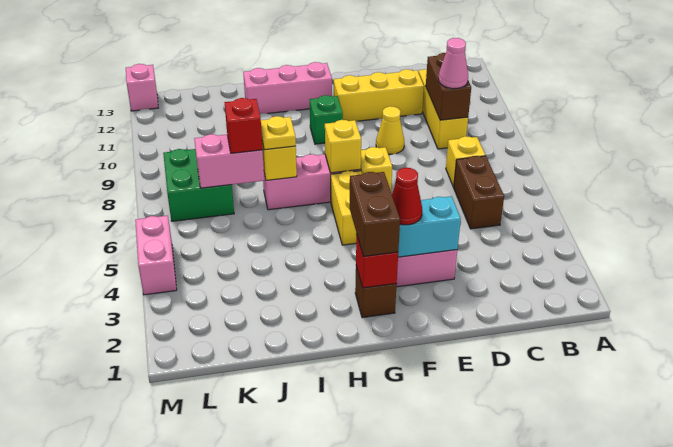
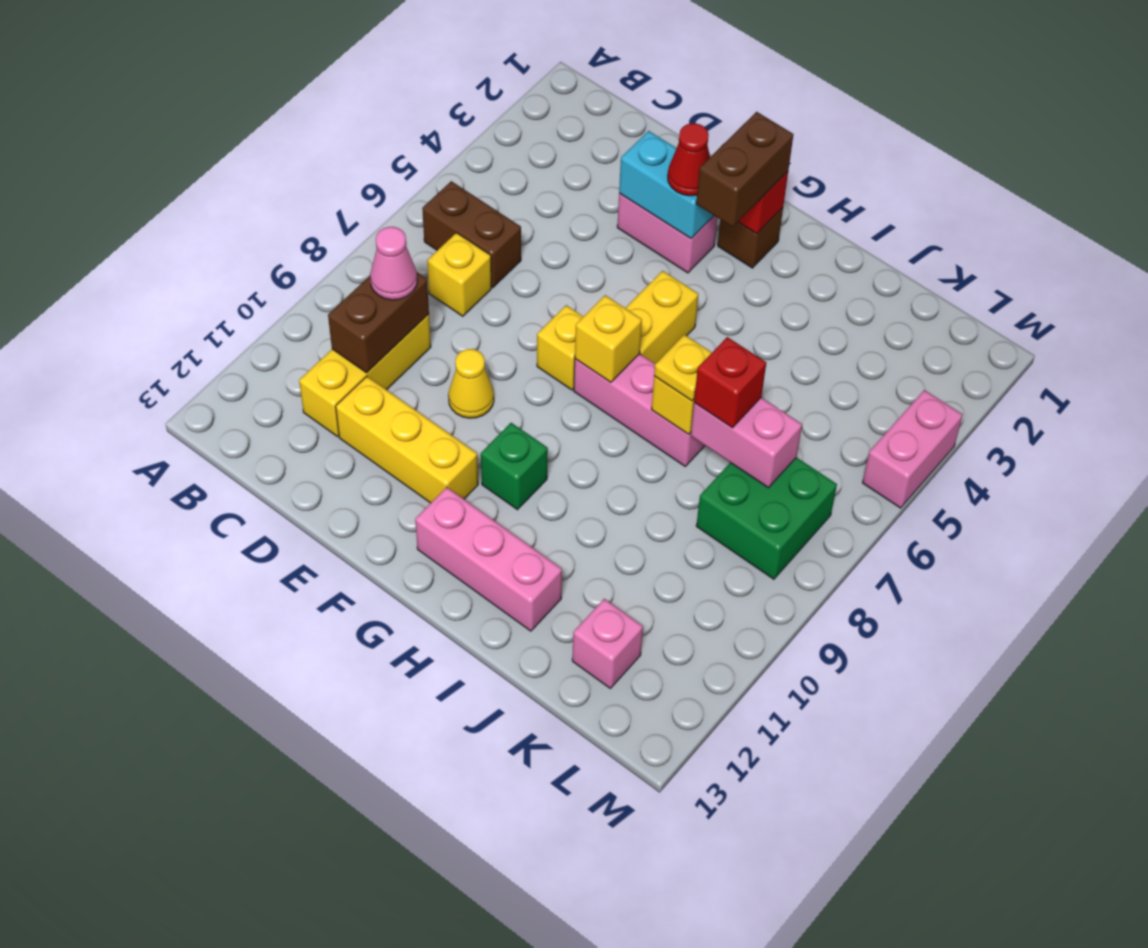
brown 1x2 brick [454,156,504,229] -> brown 1x2 brick turned to [422,181,521,287]
pink 1x1 brick [126,64,158,111] -> pink 1x1 brick moved to [572,599,643,688]

